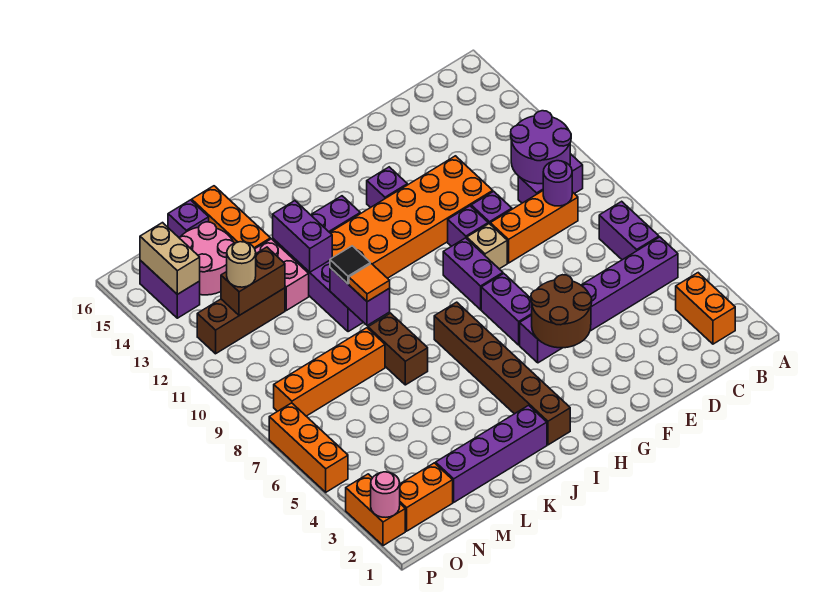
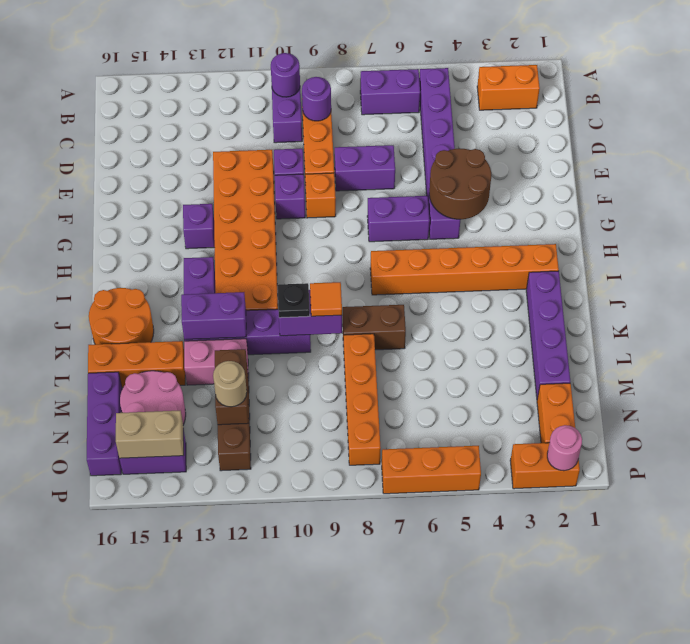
purple 2x2 round brick [511,111,571,184] -> purple 1x1 round brick [271,53,300,97]
tan 1x1 brick [467,224,507,269] -> orange 1x1 brick [305,173,336,218]
purple 1x2 brick [443,238,503,310] -> purple 1x2 brick moved to [335,145,395,191]
brown 1x6 brick [434,302,570,445] -> orange 1x6 brick [370,244,559,295]
none -> orange 2x2 round brick [89,288,154,344]
black 1x1 tile [330,246,370,284] -> black 1x1 plate [278,283,310,318]
purple 1x1 brick [168,200,209,237] -> purple 1x3 brick [87,372,122,476]

